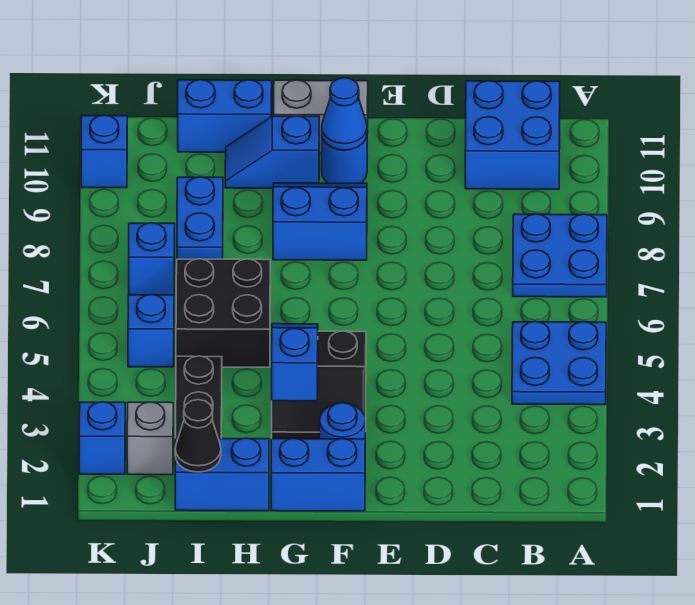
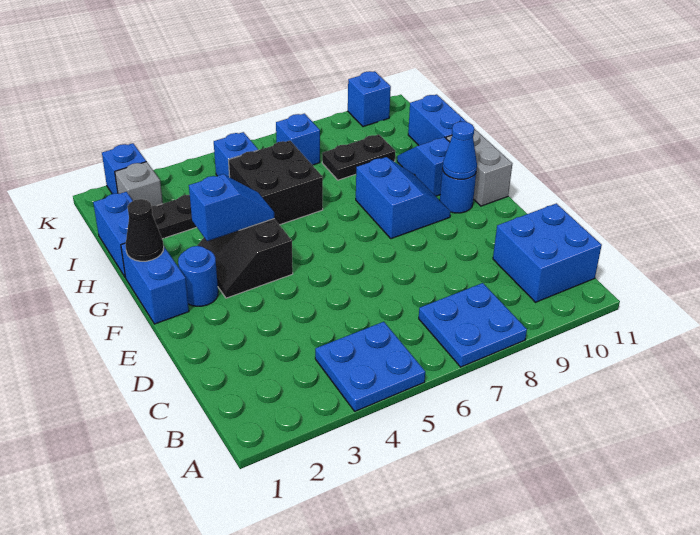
black 1x1 cone [175,400,221,472] -> black 1x1 cone moved to [125,199,164,261]
blue 1x2 plate [177,177,223,259] -> black 1x2 plate [322,134,395,180]

